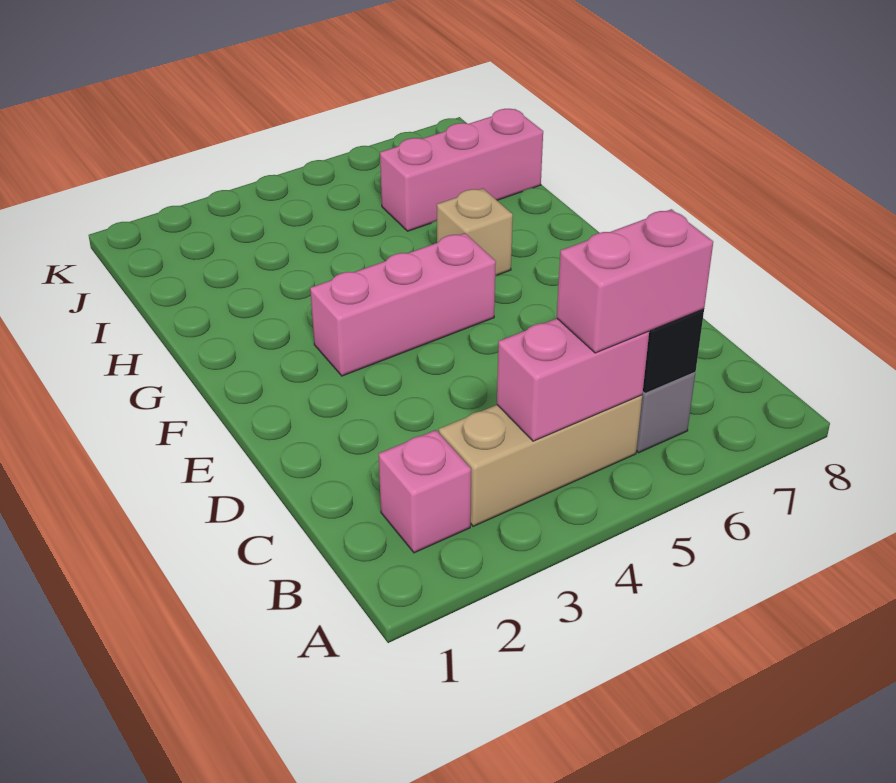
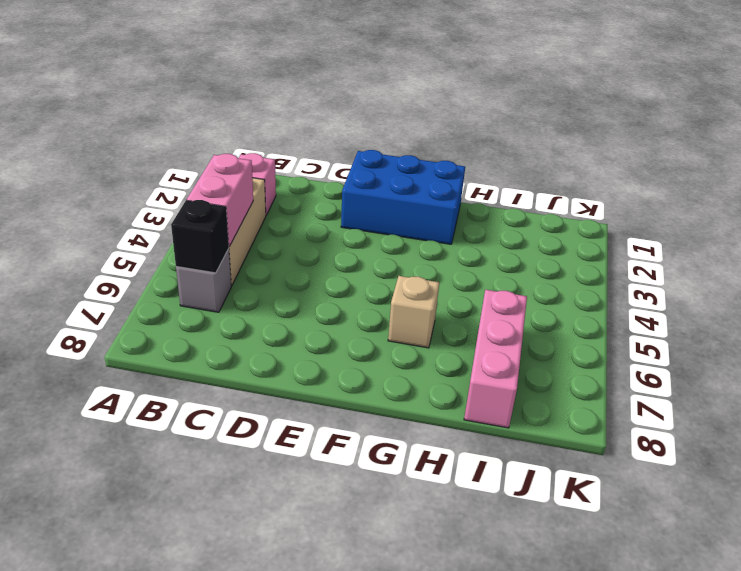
pink 1x2 brick [557,209,713,353] -> none
none -> blue 2x3 brick [341,150,465,244]
pink 1x3 brick [310,233,496,376] -> none

